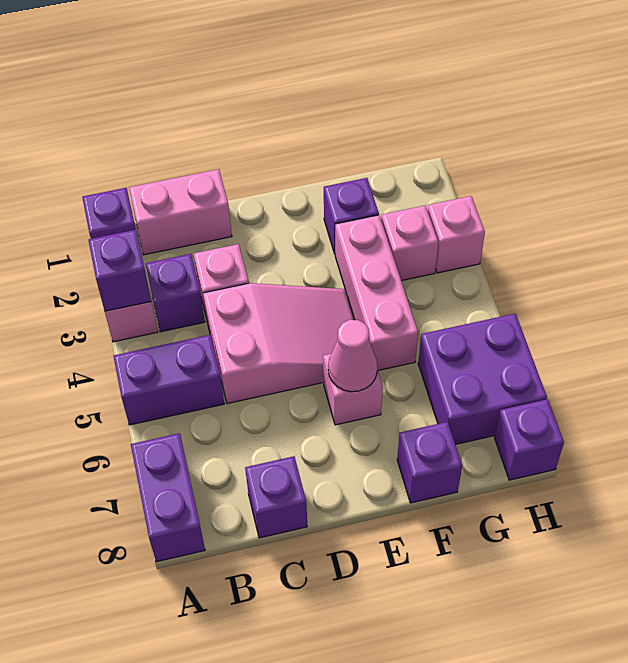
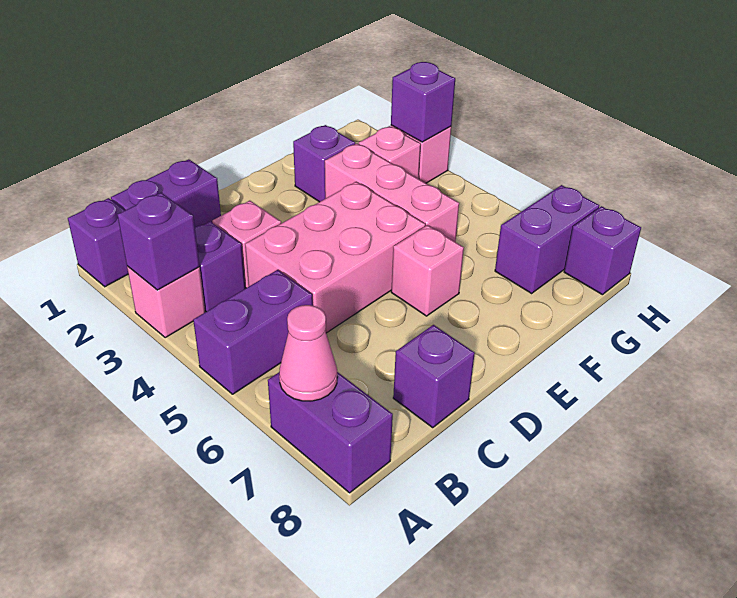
pink 1x2 brick [129,169,232,255] -> purple 1x2 brick [111,159,221,227]
pink 2x3 slope [203,283,354,404] -> pink 2x3 brick [245,182,425,333]
pink 1x1 cone [328,320,377,392] -> pink 1x1 cone moved to [279,305,337,401]
purple 1x1 brick [397,422,462,503] -> purple 1x1 brick moved to [391,62,455,142]
purple 2x2 brick [418,314,547,445] -> purple 1x2 brick [495,185,599,293]

